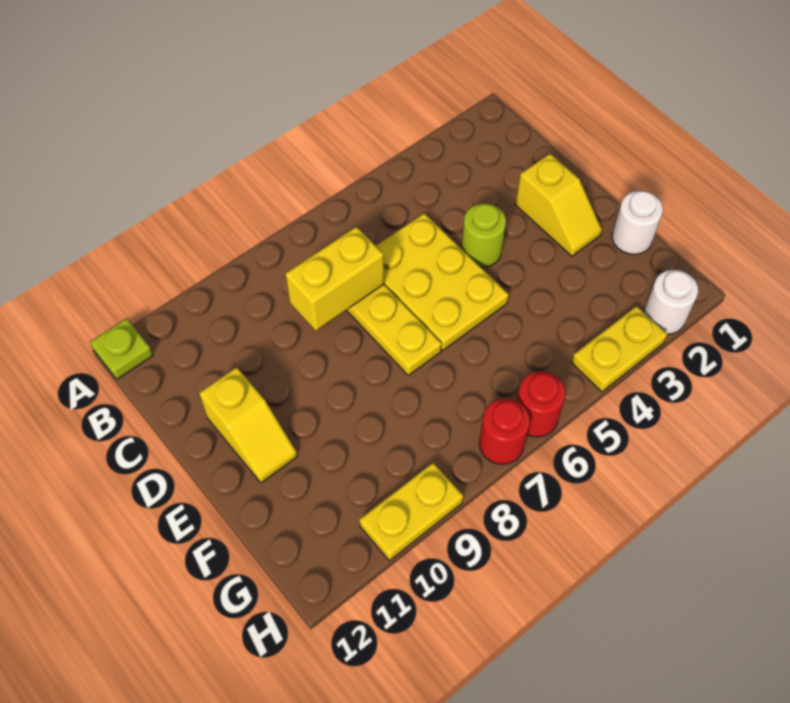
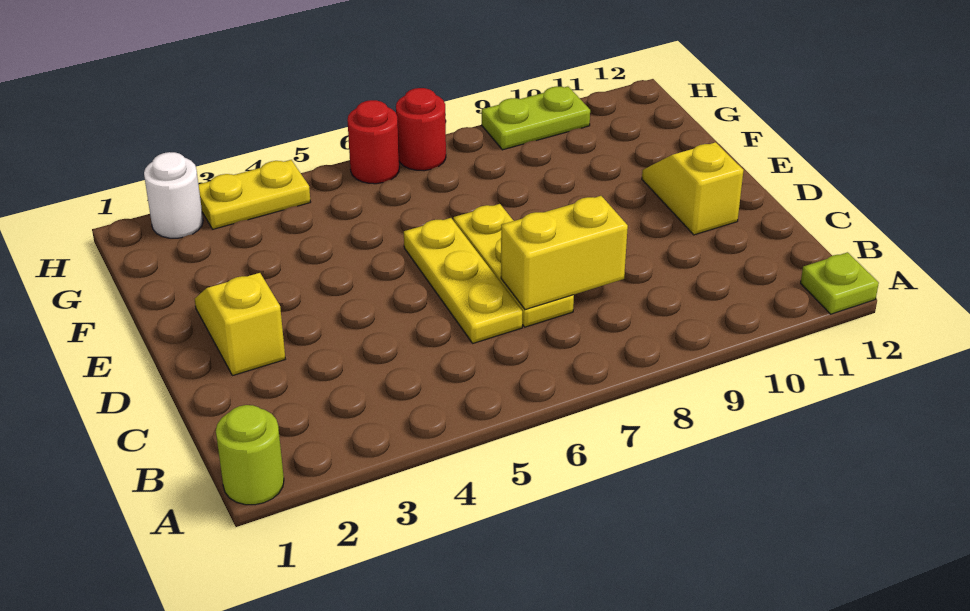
yellow 2x3 plate [376,213,509,350] -> yellow 1x3 plate [404,218,522,343]
lime 1x1 round brick [462,204,506,267] -> lime 1x1 round brick moved to [216,405,284,505]
white 1x1 round brick [612,191,663,254] -> none
yellow 1x2 plate [359,463,463,561] -> lime 1x2 plate [482,86,590,150]

